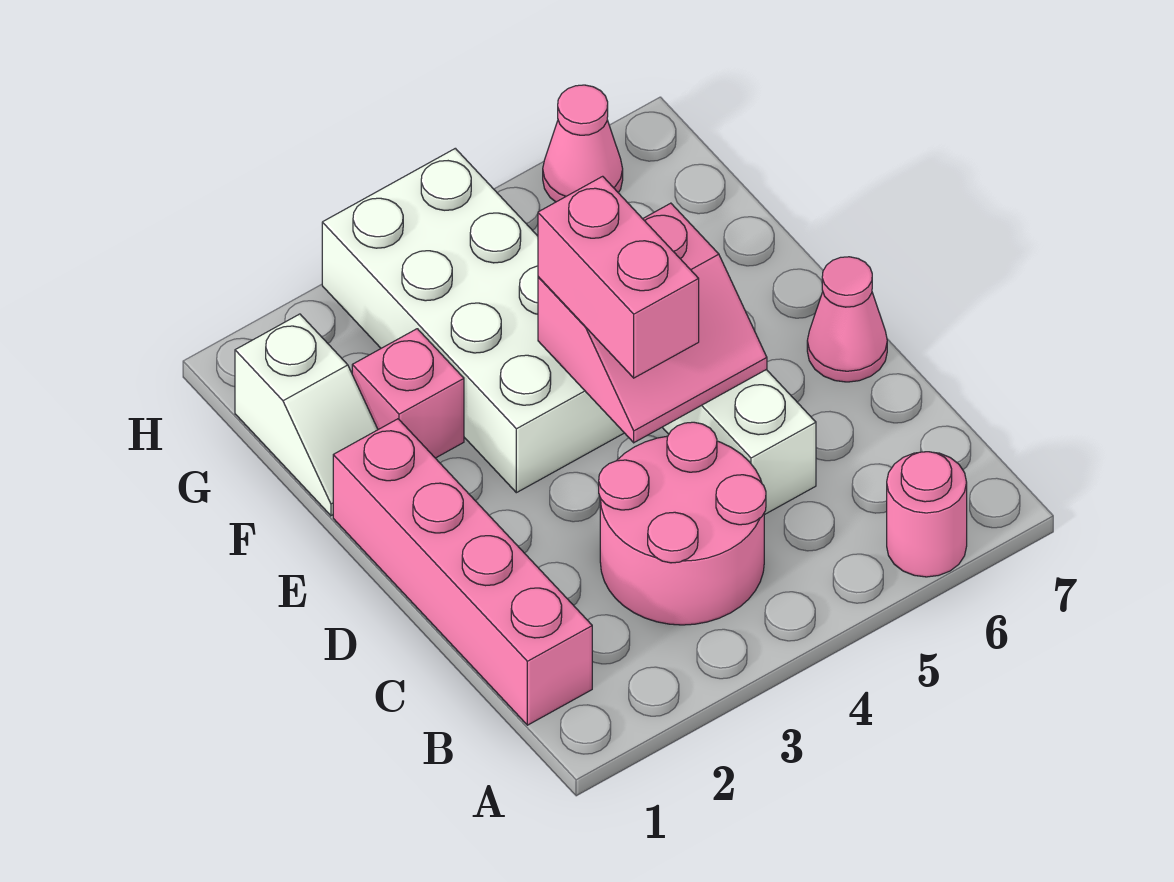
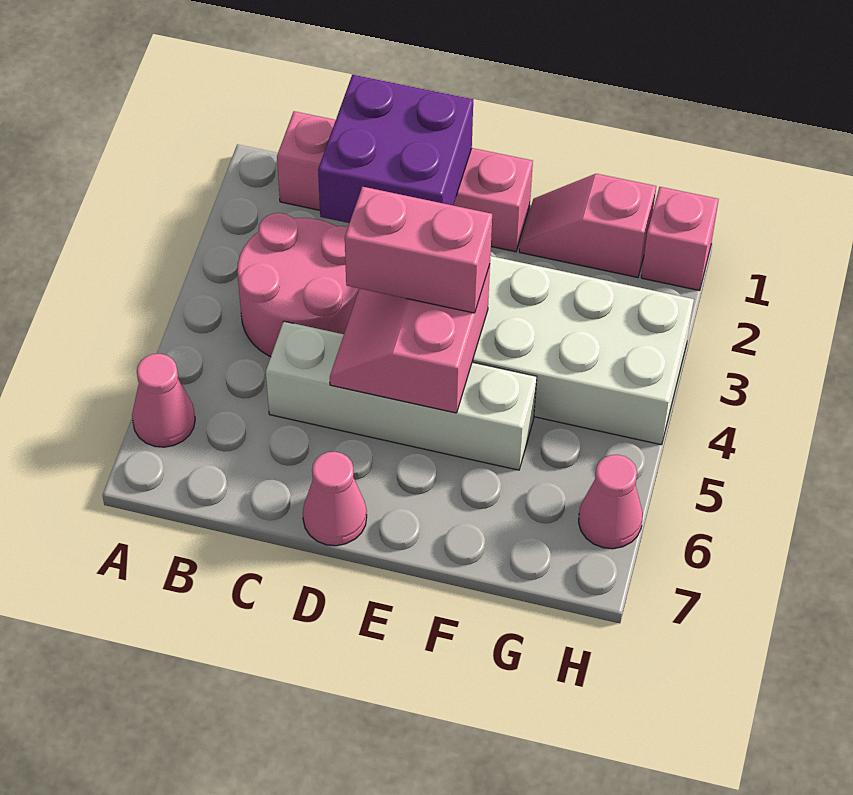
pink 1x1 round brick [887,452,967,577] -> pink 1x1 cone [132,354,195,447]
none -> purple 2x2 brick [318,75,473,223]
white 1x2 slope [235,314,378,516] -> pink 1x2 slope [519,174,656,277]
pink 1x1 brick [352,329,464,458] -> pink 1x1 brick moved to [641,187,719,291]

